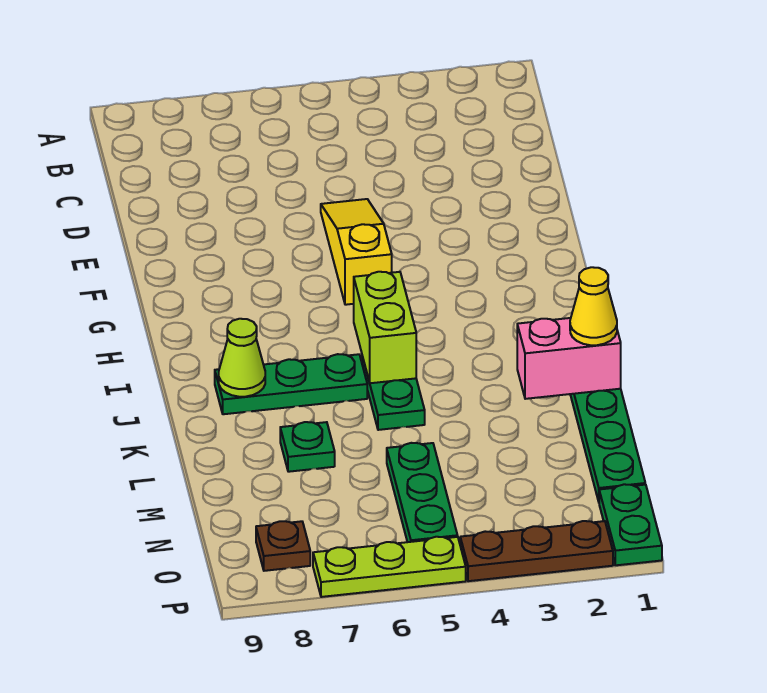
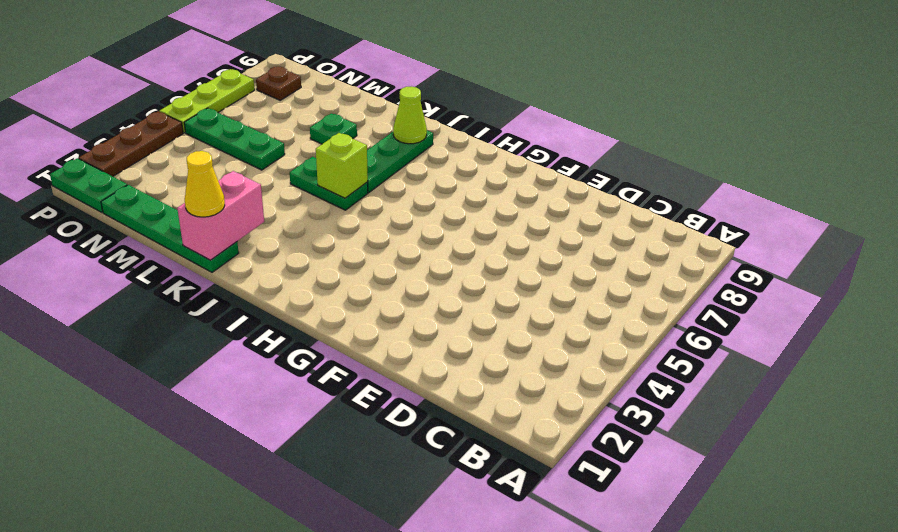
yellow 1x3 slope [321,199,392,305] -> none
lime 1x2 brick [354,272,416,383] -> lime 1x1 brick [316,133,368,198]

